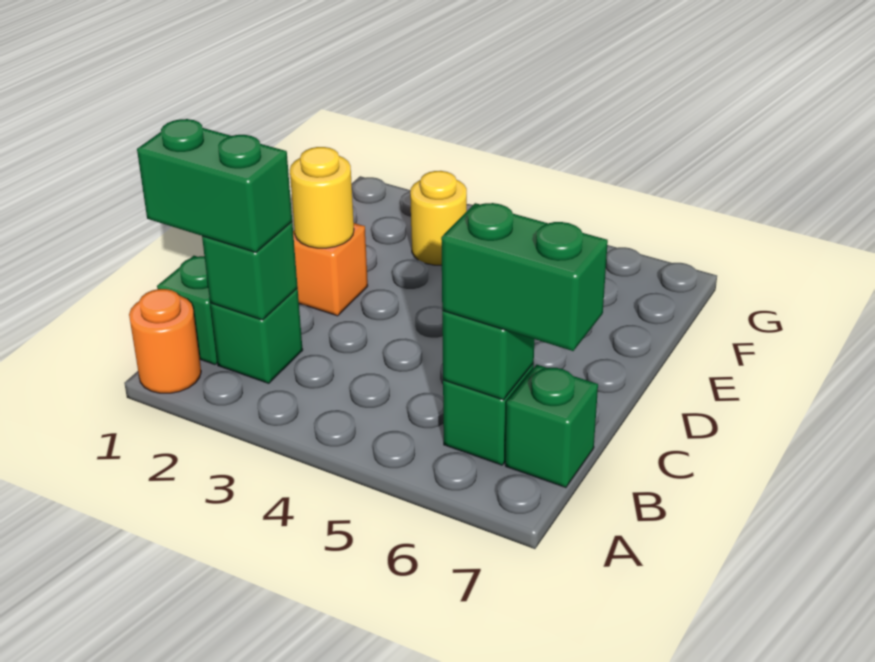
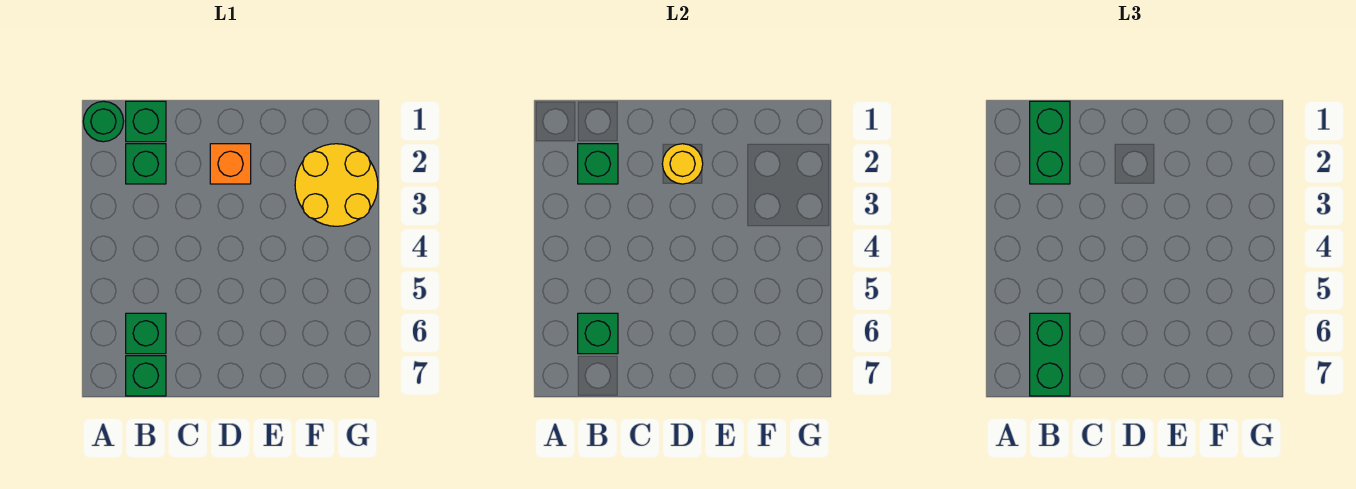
orange 1x1 round brick [129,289,201,393] -> green 1x1 round brick [83,101,124,142]
yellow 1x1 round brick [410,171,467,265] -> yellow 2x2 round brick [295,144,378,226]

